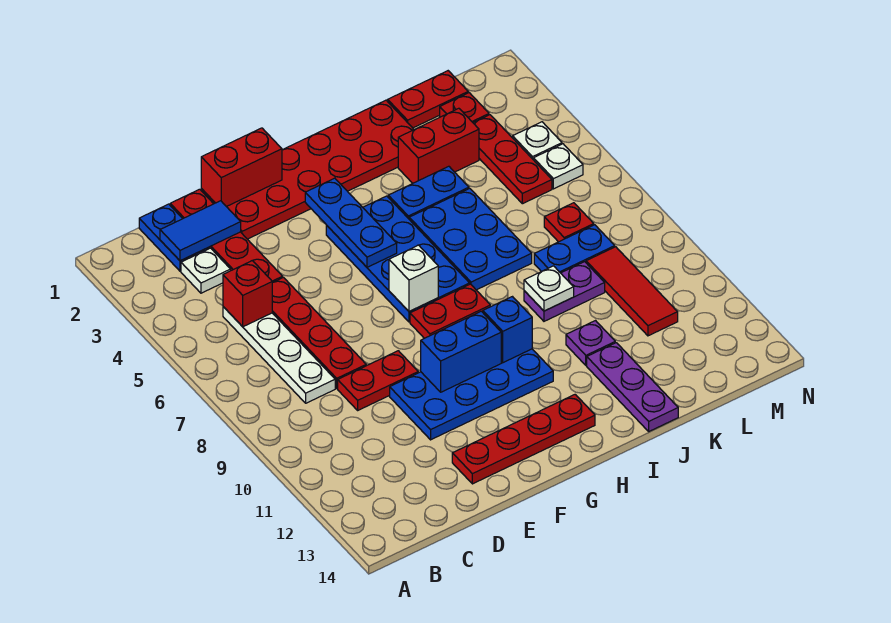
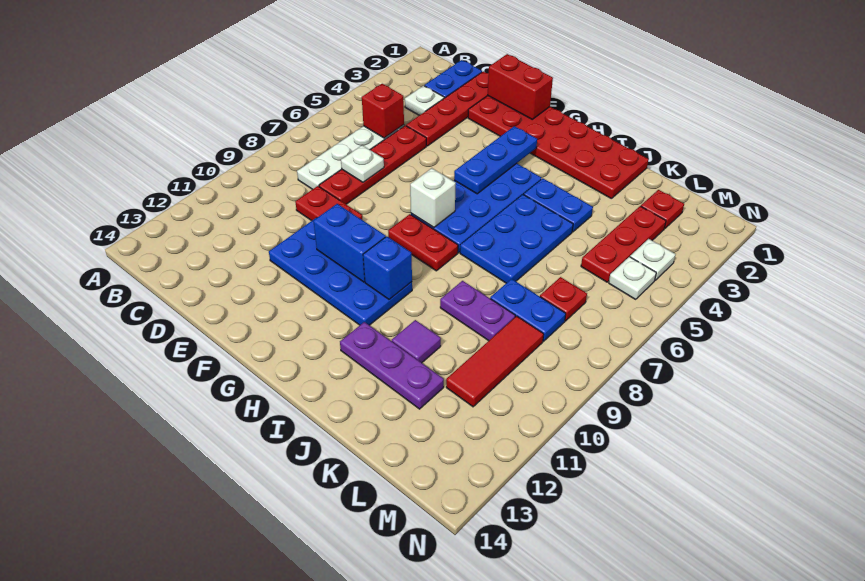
blue 1x2 tile [160,201,241,261] -> none
red 1x4 plate [452,394,595,484] -> none
red 1x2 brick [398,108,479,183] -> none
white 1x1 plate [524,266,574,311] -> white 1x1 plate moved to [341,145,384,182]
purple 1x1 plate [566,321,615,365] -> purple 1x1 tile [392,320,441,363]
purple 1x3 plate [587,343,678,431] -> purple 1x3 plate turned to [340,322,444,409]
red 1x2 plate [388,71,468,128] -> none

